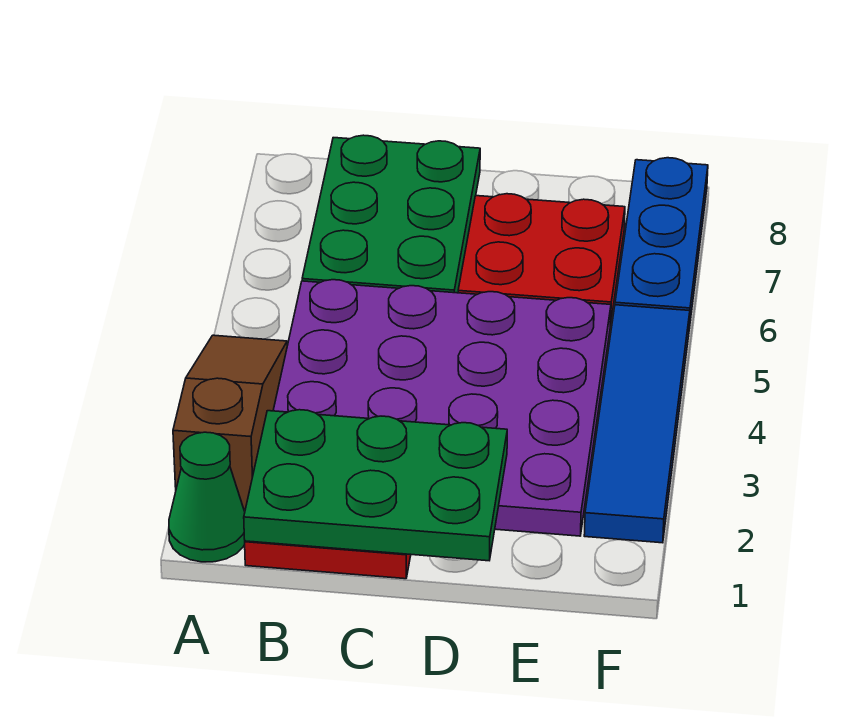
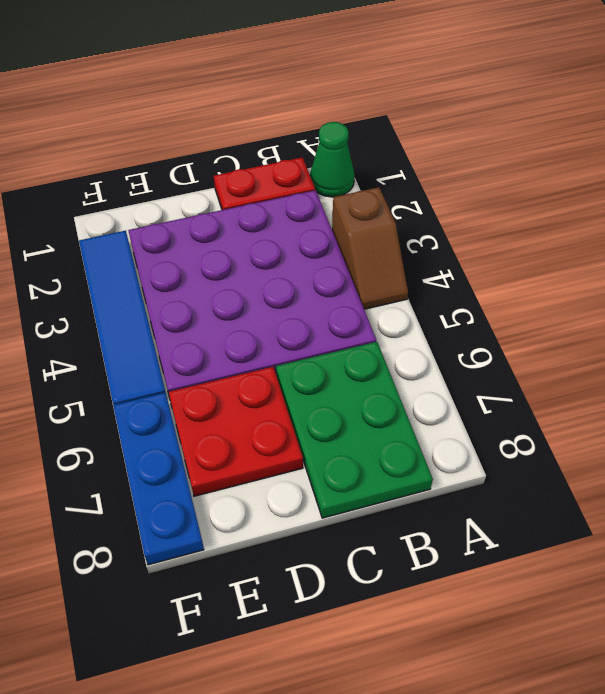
brown 1x3 slope [173,335,287,509] -> brown 1x2 slope [332,187,408,309]
green 2x3 plate [244,410,507,561] -> none

